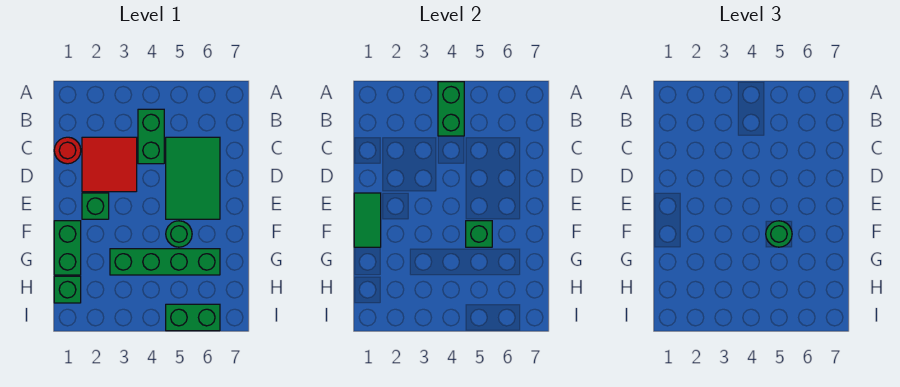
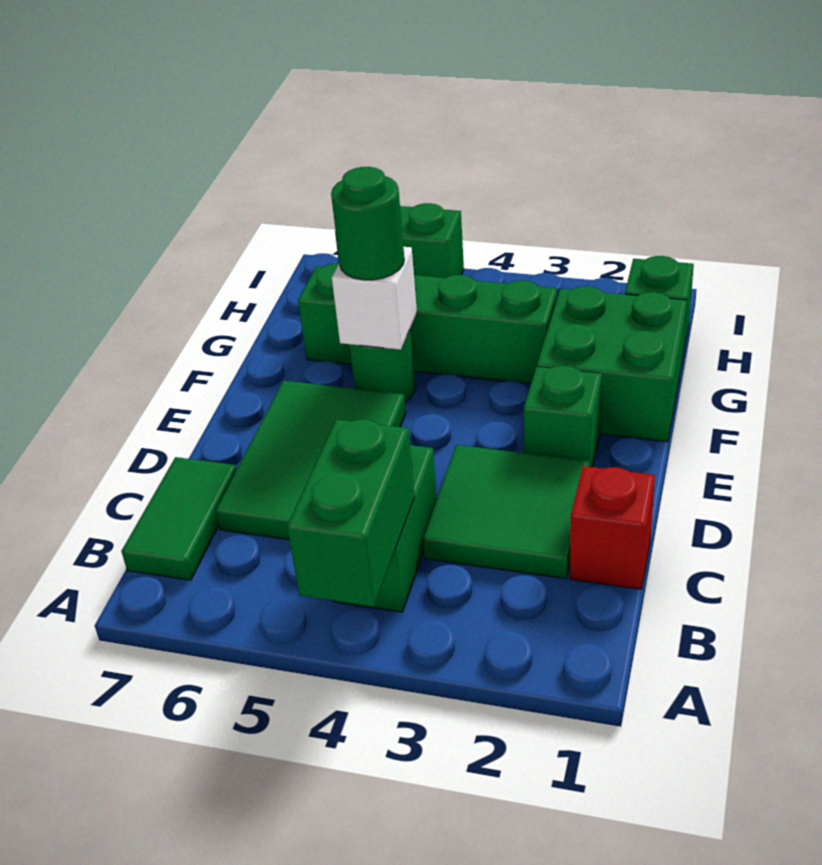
red 1x1 round brick [54,137,81,164] -> red 1x1 brick [570,466,655,589]
red 2x2 tile [82,137,137,192] -> green 2x2 tile [423,445,590,579]
green 1x2 tile [354,193,381,247] -> green 1x2 tile moved to [121,457,237,580]
green 1x2 brick [54,221,81,275] -> green 2x2 brick [537,286,687,442]
green 1x1 brick [466,221,492,247] -> white 1x1 brick [332,247,417,350]

